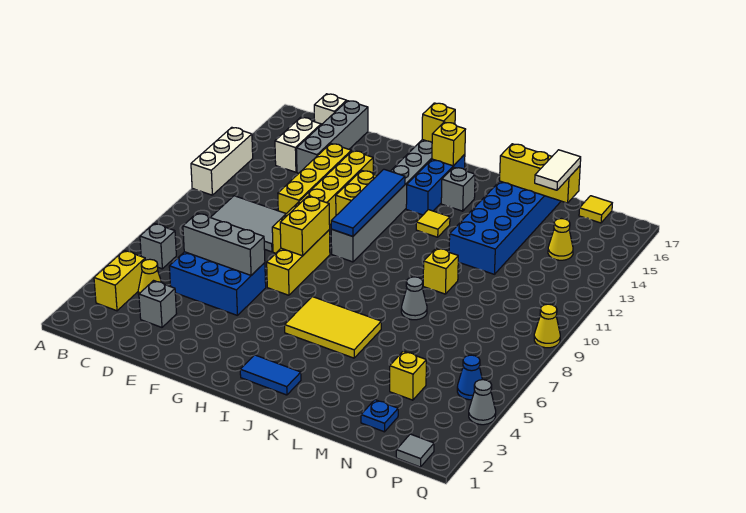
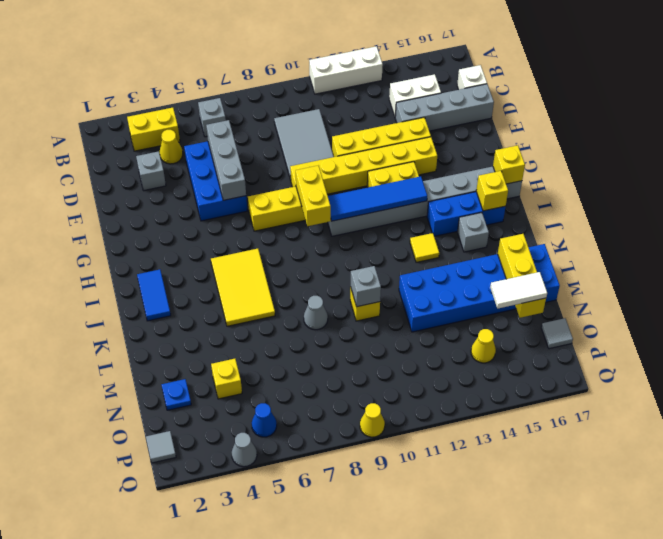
yellow 1x2 brick [280,196,330,256] -> yellow 1x2 brick turned to [296,166,331,226]
none -> grey 1x1 brick [351,266,381,307]
yellow 1x1 tile [579,196,612,223] -> grey 1x1 tile [541,318,573,349]

